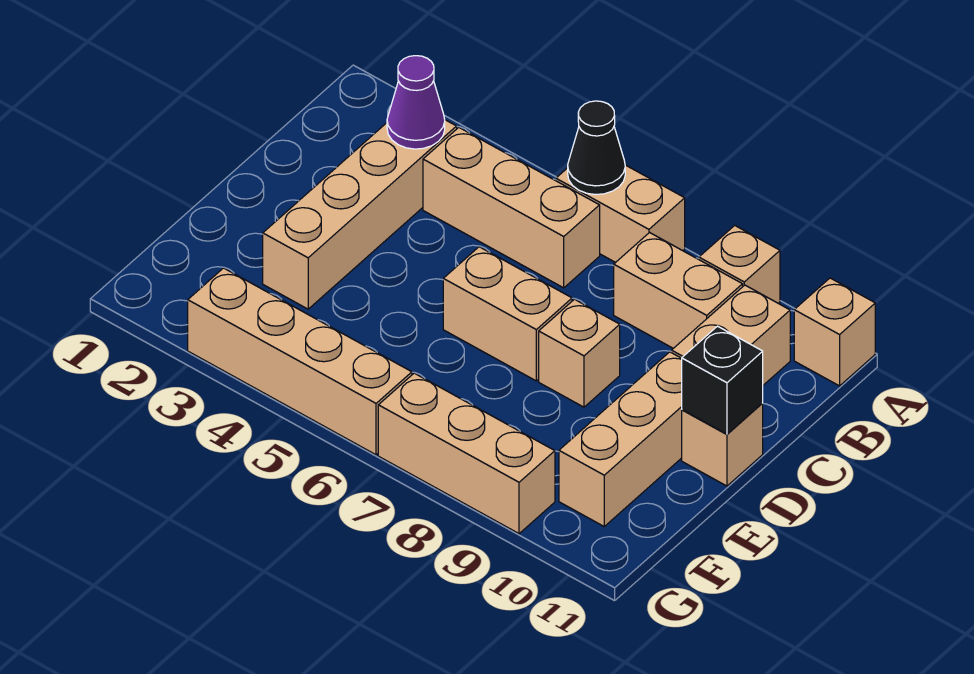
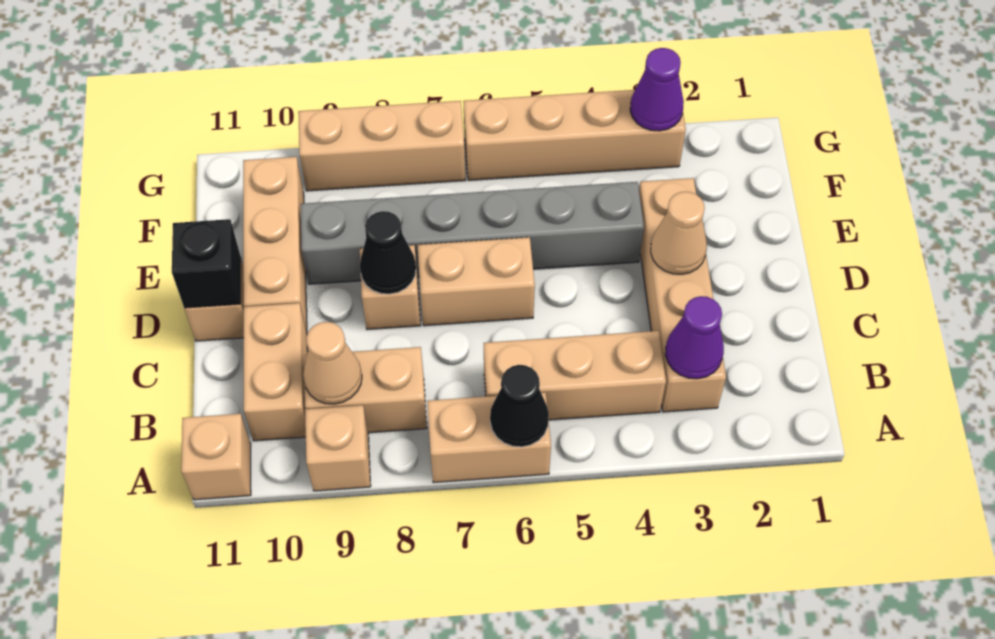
none -> tan 1x1 cone [303,322,362,404]
none -> tan 1x1 cone [651,192,707,274]
none -> black 1x1 cone [360,211,416,294]
none -> grey 1x6 brick [301,182,644,284]
none -> purple 1x1 cone [630,48,684,131]

